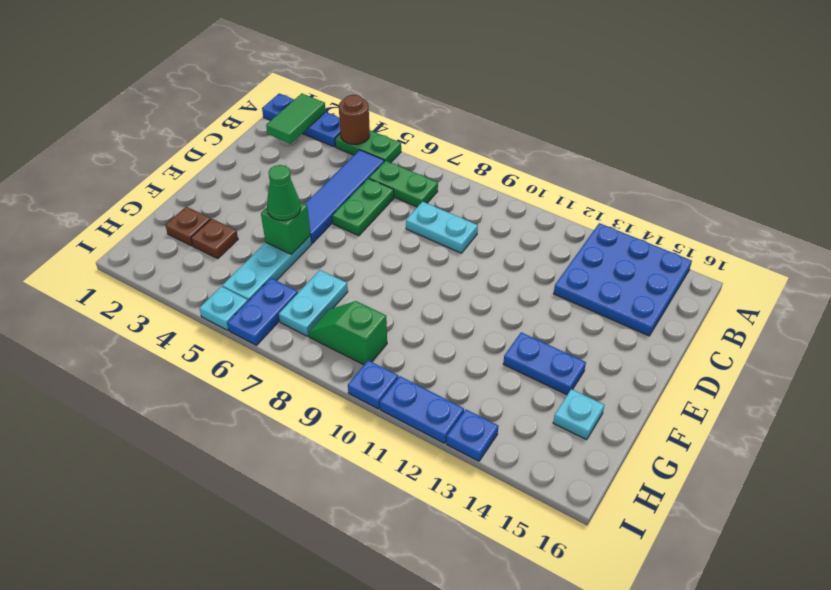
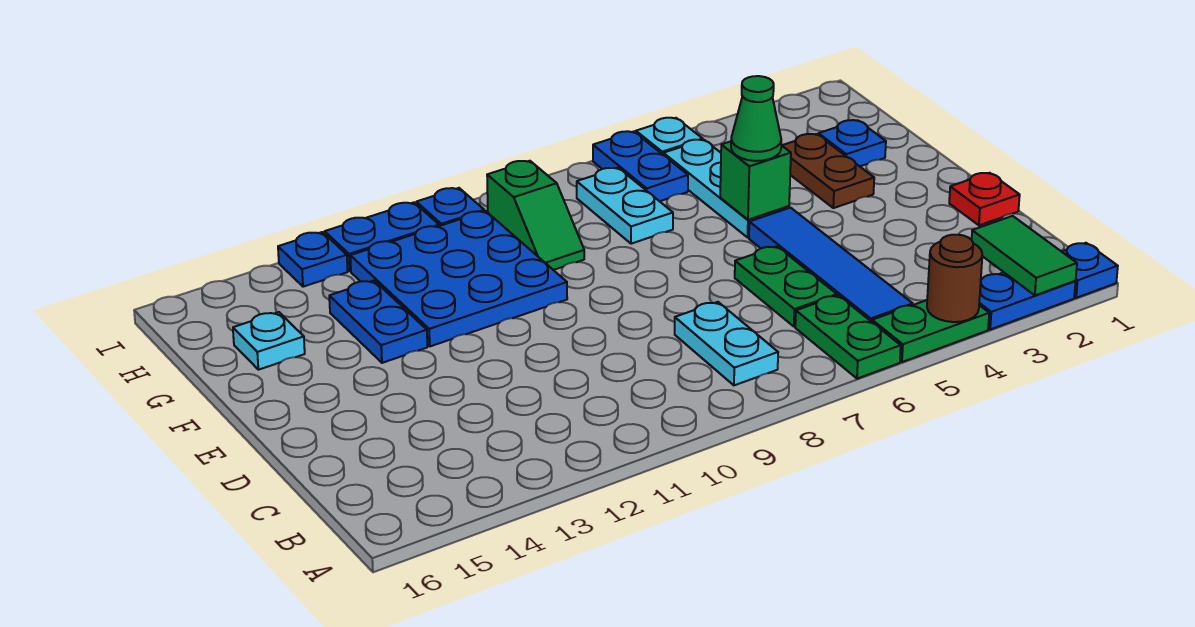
blue 3x3 plate [554,223,692,336] -> blue 3x3 plate moved to [350,211,567,346]
green 1x2 plate [369,161,438,207] -> green 1x2 plate turned to [795,295,901,379]
cyan 1x2 plate [406,202,478,253] -> cyan 1x2 plate turned to [675,302,778,385]
none -> red 1x1 plate [949,173,1020,225]
blue 1x2 plate [503,332,586,395] -> blue 1x2 plate turned to [329,281,427,363]
brown 1x1 plate [165,207,211,246] -> blue 1x1 plate [818,120,886,166]
brown 1x1 plate [191,219,238,259] -> brown 1x2 plate [782,134,874,208]
green 1x2 slope [309,301,387,365] -> green 1x2 slope turned to [487,161,584,270]

